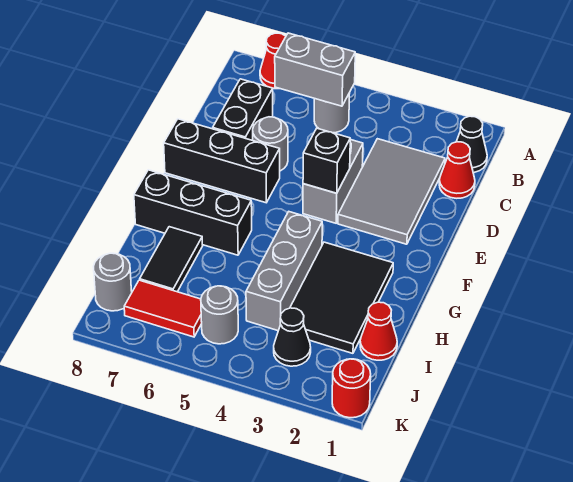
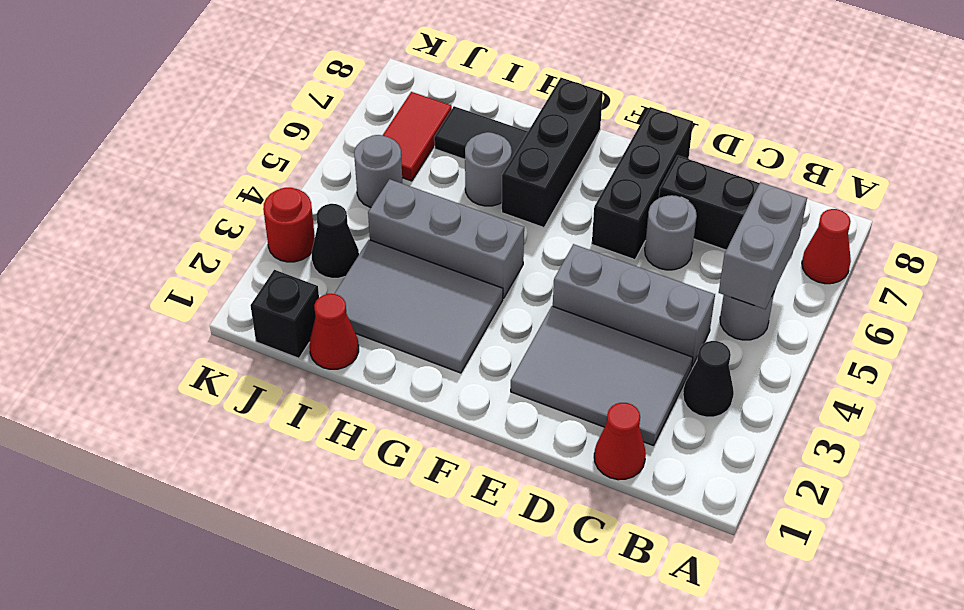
black 1x1 cone [456,116,487,173] -> black 1x1 cone moved to [683,341,734,417]
grey 1x2 brick [303,140,363,223] -> grey 1x3 brick [553,244,715,366]
black 1x1 brick [303,128,350,193] -> black 1x1 brick moved to [250,270,319,358]
black 2x3 tile [290,242,393,353] -> grey 2x3 tile [334,240,503,373]
grey 1x1 round brick [93,253,132,311] -> grey 1x1 round brick moved to [465,132,512,206]
red 1x1 round brick [332,359,371,418] -> red 1x1 round brick moved to [263,188,315,262]

